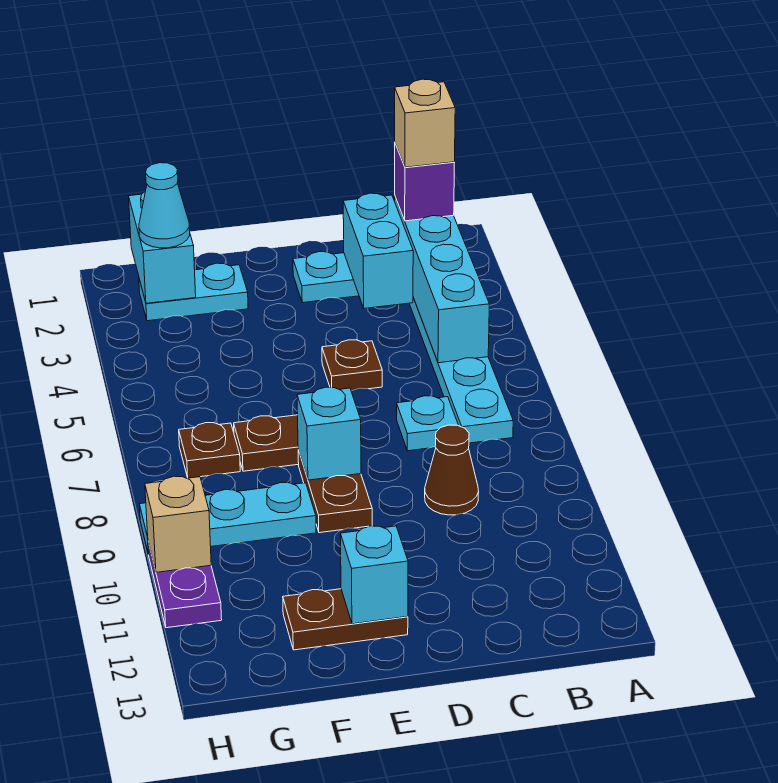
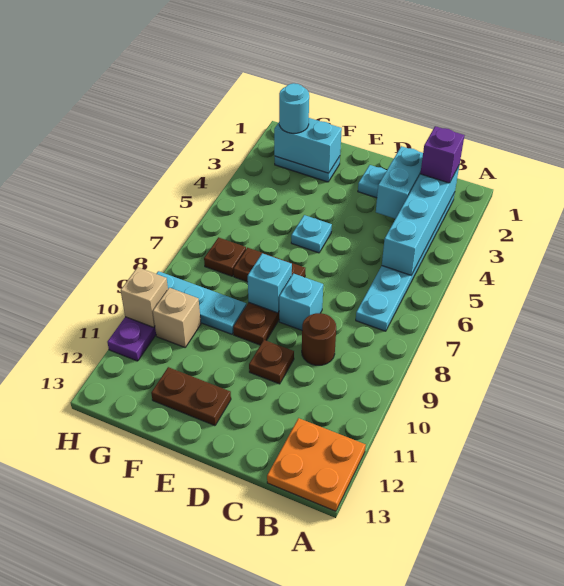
none -> orange 2x2 plate [267,418,366,511]
tan 1x1 brick [395,79,455,167] -> tan 1x1 brick moved to [153,288,201,347]
cyan 1x1 plate [397,396,458,451] -> cyan 1x1 plate moved to [291,215,332,253]
brown 1x1 cone [425,425,479,515] -> brown 1x1 round brick [302,313,336,365]
brown 1x1 plate [322,340,382,391] -> brown 1x1 plate moved to [249,340,294,384]
cyan 1x1 brick [340,526,408,624] -> cyan 1x1 brick moved to [279,274,323,330]
cyan 1x2 brick [129,192,196,303] -> cyan 1x2 brick turned to [274,118,342,173]
cyan 1x1 cone [139,163,190,248] -> cyan 1x1 round brick [279,83,309,133]

